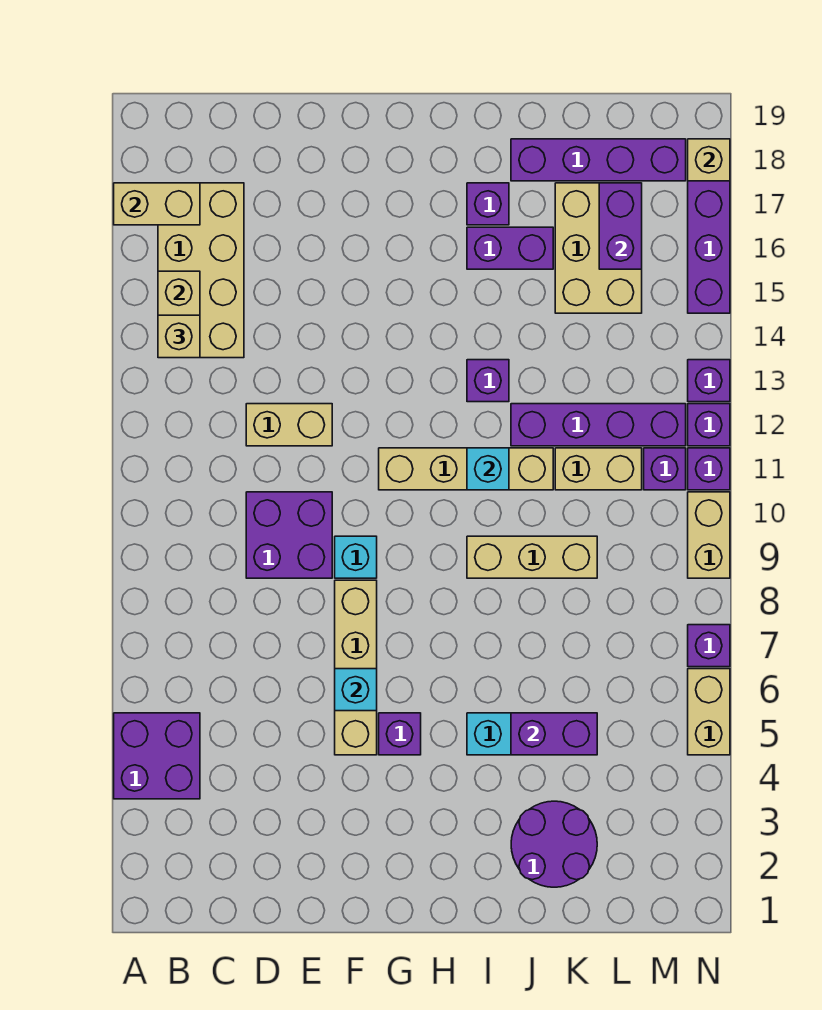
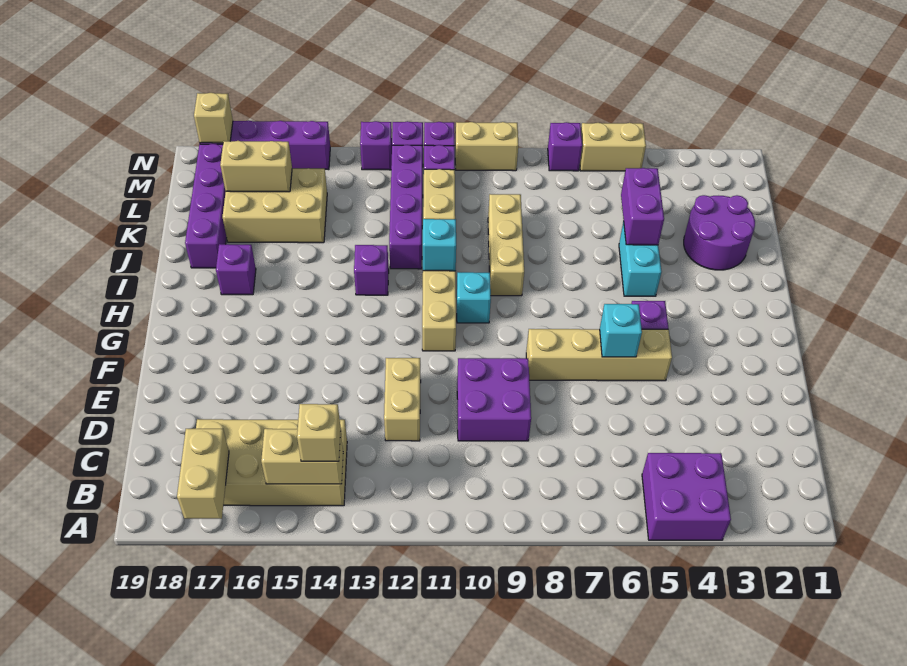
cyan 1x1 brick [335,536,377,578] -> cyan 1x1 brick moved to [457,272,491,323]
purple 1x2 brick [467,227,553,269] -> none
purple 1x2 brick [599,183,642,269] -> tan 1x2 brick [220,141,292,192]

